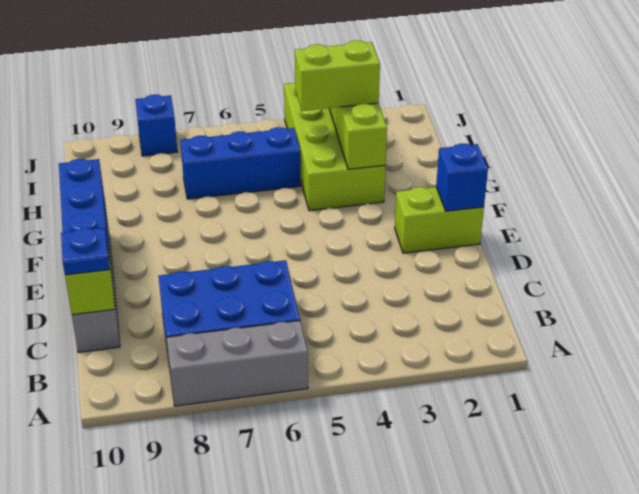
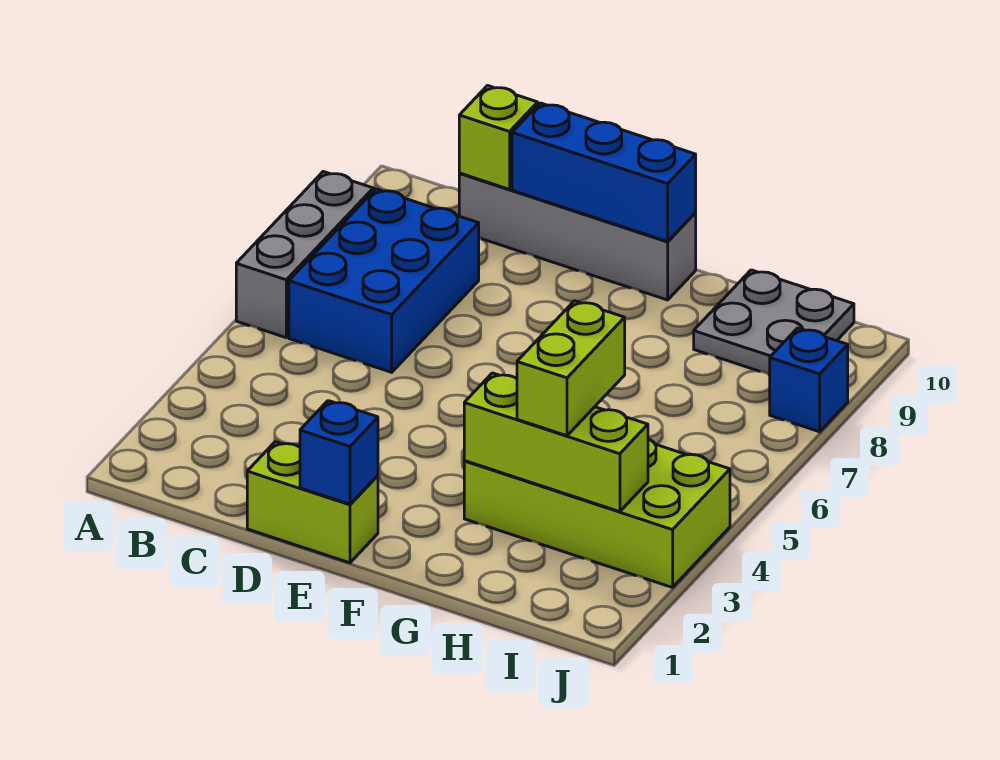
blue 1x1 plate [61,228,109,275] -> none
lime 1x2 brick [395,187,484,253] -> lime 1x2 brick turned to [247,442,378,563]
blue 1x3 brick [180,127,301,199] -> none
none -> grey 2x2 plate [694,270,854,375]

